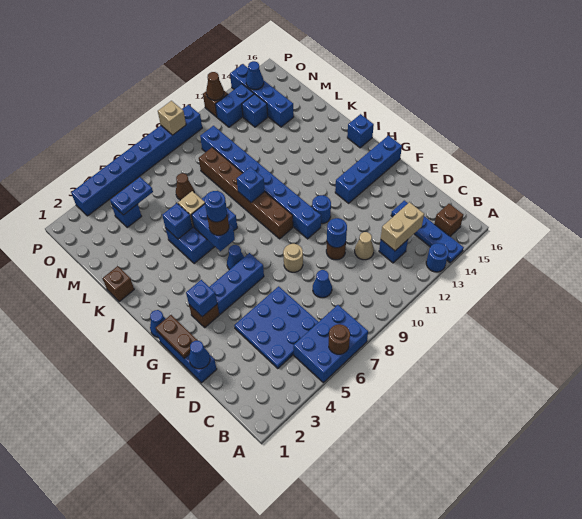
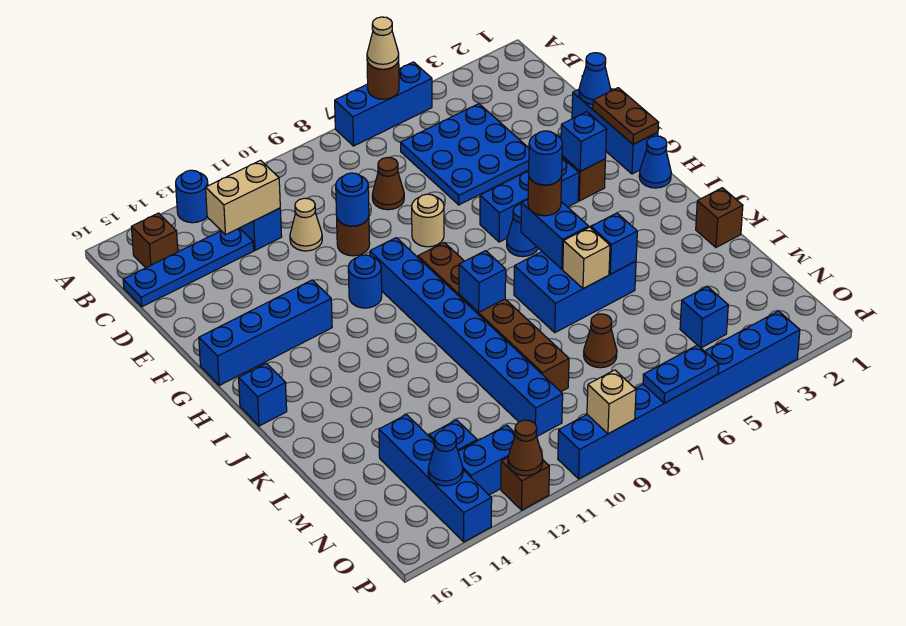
blue 2x3 brick [293,305,368,382] -> blue 1x3 brick [335,62,432,146]
none -> tan 1x1 cone [367,17,399,69]
blue 1x4 plate [391,201,464,263] -> blue 1x4 plate turned to [123,228,254,307]
blue 1x1 cone [313,270,332,298] -> brown 1x1 cone [372,157,404,210]
blue 1x2 plate [110,177,153,215] -> blue 1x2 plate moved to [643,345,719,403]

